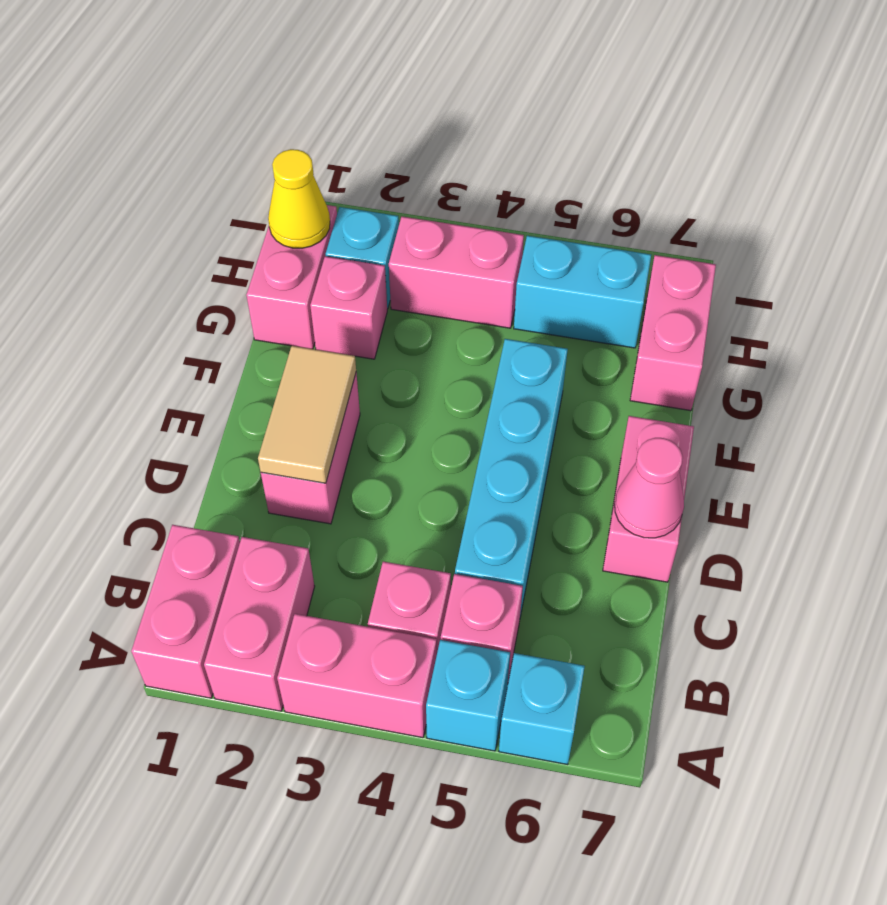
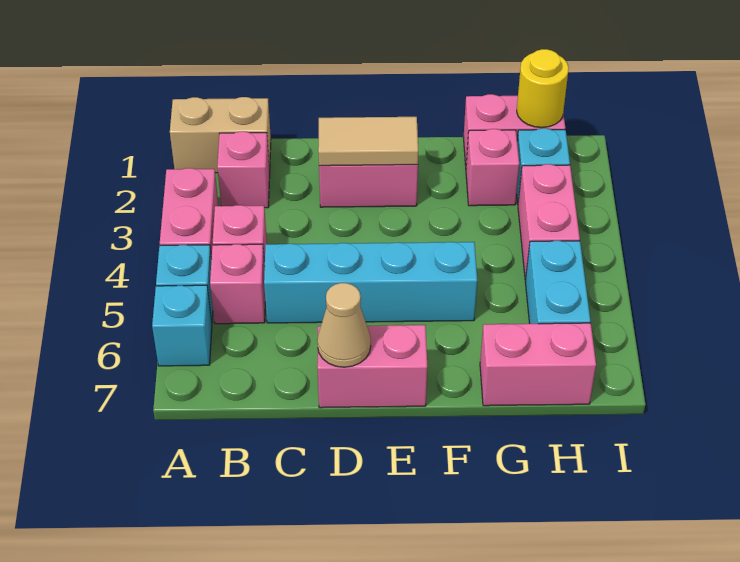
pink 1x2 brick [131,525,240,698] -> tan 1x2 brick [170,97,271,173]
pink 1x2 brick [204,537,315,711] -> pink 1x1 brick [217,132,270,208]
pink 1x1 cone [615,438,684,538] -> tan 1x1 cone [317,283,371,367]
yellow 1x1 cone [268,149,330,248] -> yellow 1x1 round brick [517,49,569,128]

